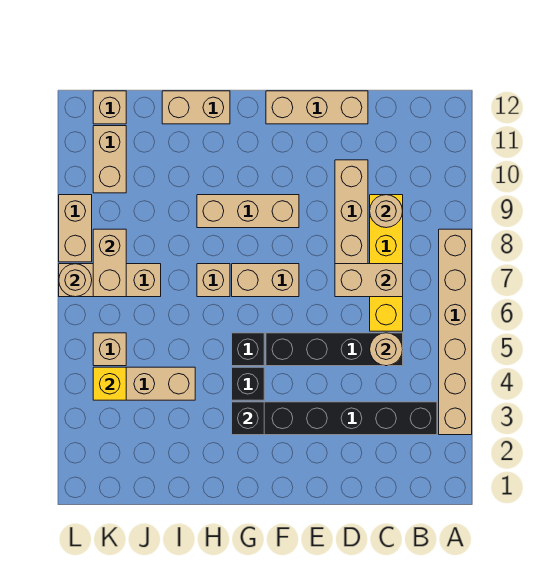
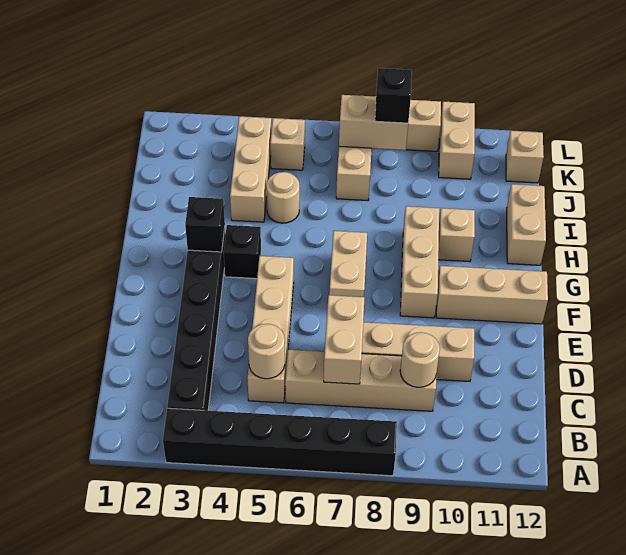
tan 1x6 brick [439,229,472,435] -> black 1x6 brick [163,408,397,476]
black 1x4 brick [266,333,403,366] -> tan 1x4 brick [247,256,294,403]
yellow 1x4 brick [370,195,403,331] -> tan 1x4 brick [285,350,436,411]
tan 1x3 brick [266,91,368,124] -> tan 1x3 brick turned to [436,266,548,324]
black 1x1 brick [232,333,264,366] -> black 1x1 brick moved to [375,68,412,123]
tan 1x1 brick [197,264,230,297] -> tan 1x1 brick moved to [438,208,475,262]
yellow 1x1 brick [93,367,126,400] -> none
tan 1x2 brick [93,126,126,193] -> tan 1x2 brick turned to [439,101,475,179]
tan 1x1 round brick [59,264,92,297] -> tan 1x1 round brick moved to [266,172,300,223]

